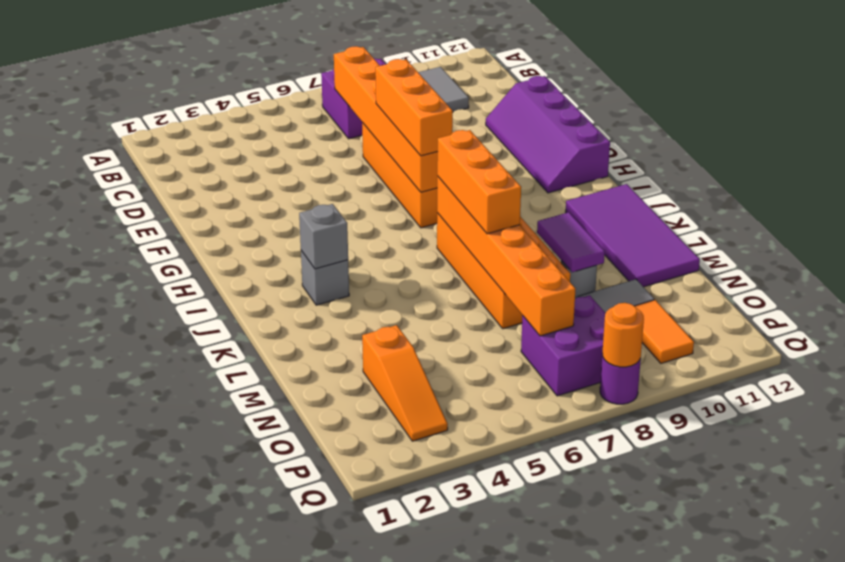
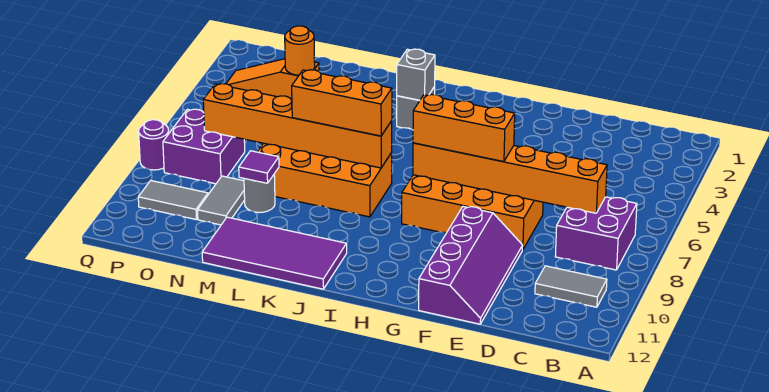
purple 2x4 slope [486,76,610,193] -> purple 2x4 slope turned to [419,207,523,324]
purple 1x2 tile [537,212,605,272] -> purple 1x1 tile [239,151,279,183]
orange 1x2 tile [635,300,694,363] -> grey 1x2 tile [138,181,208,219]
orange 1x1 round brick [602,303,644,367] -> orange 1x1 round brick moved to [285,26,315,75]

